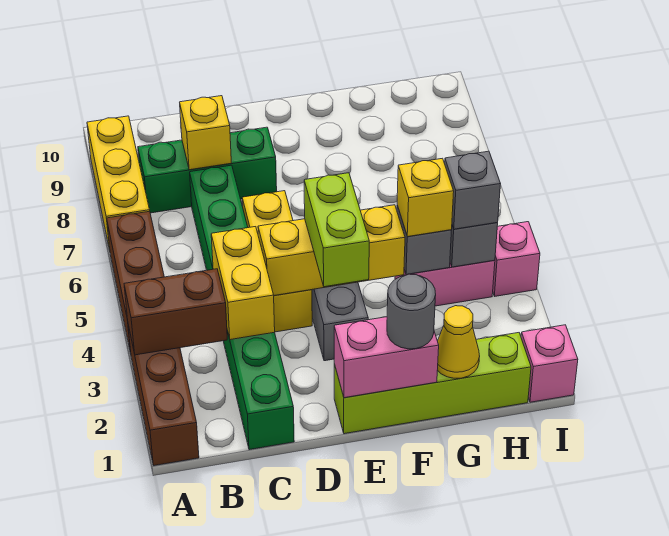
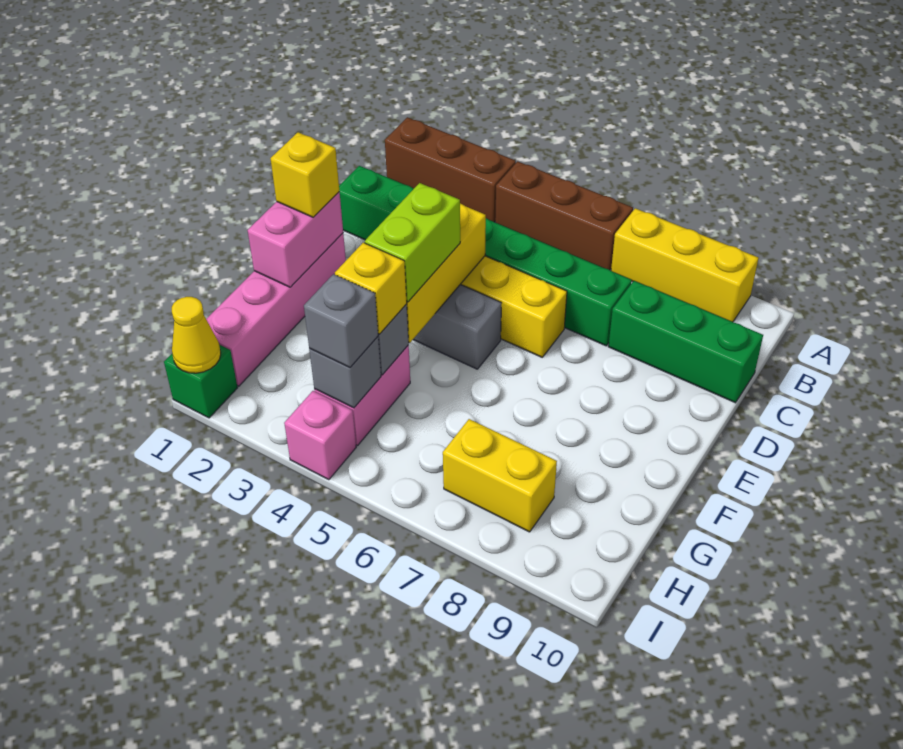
brown 1x2 brick [124,269,227,355] -> none
green 1x3 brick [138,127,277,213] -> green 1x3 brick turned to [608,281,763,403]
yellow 1x2 brick [211,227,275,340] -> yellow 1x2 brick moved to [443,419,557,532]
yellow 1x1 brick [180,96,231,170] -> yellow 1x1 brick moved to [270,132,339,217]
lime 1x4 brick [334,333,531,434] -> pink 1x4 brick [206,233,346,386]
lime 1x2 brick [304,173,369,287] -> lime 1x2 brick turned to [365,183,460,302]
grey 1x1 round brick [387,274,436,349] -> none
yellow 1x1 cone [438,306,480,378] -> yellow 1x1 cone moved to [172,297,221,373]
pink 1x1 brick [521,325,578,402] -> green 1x1 brick [164,345,238,418]

